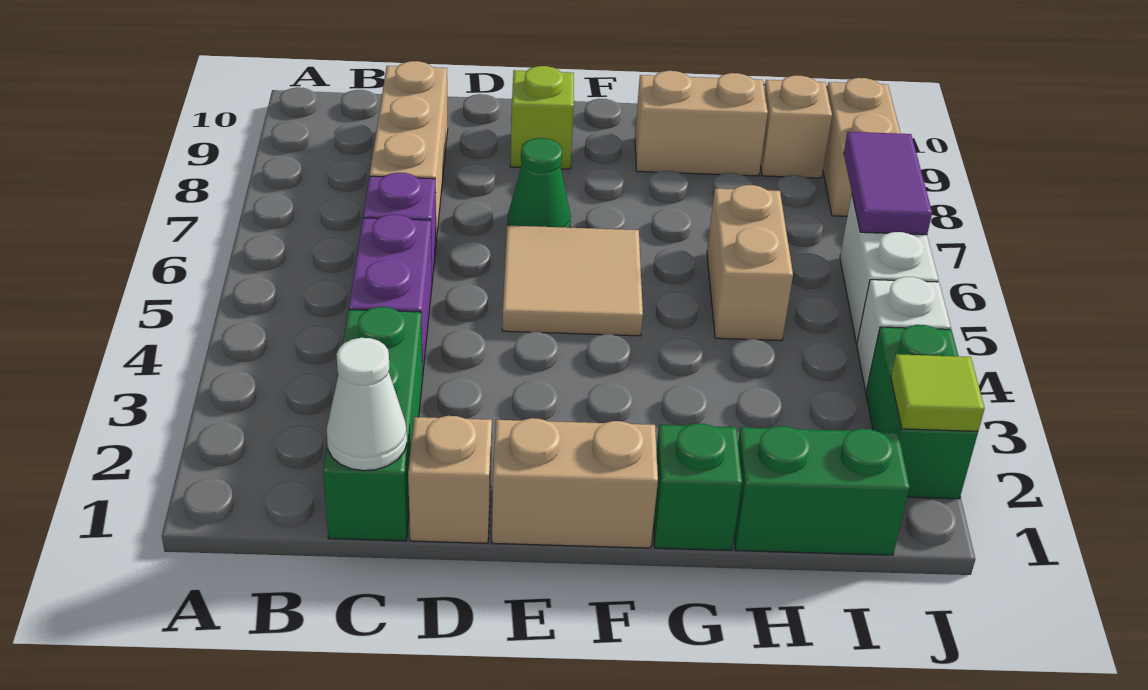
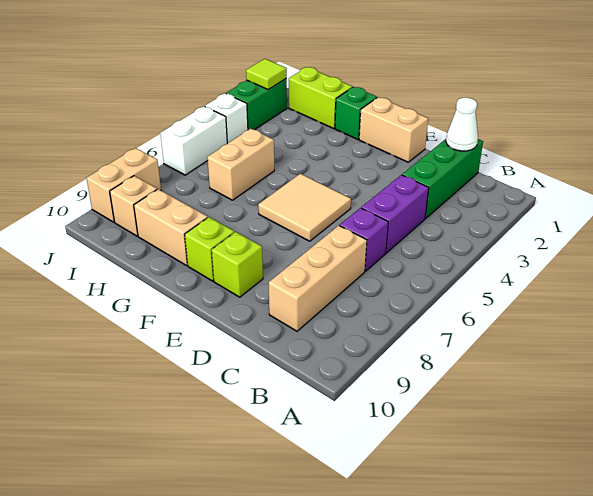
tan 1x1 brick [408,416,492,543] -> none
green 1x1 cone [508,138,571,228] -> none
none -> lime 1x1 brick [185,217,234,281]
green 1x2 brick [734,426,910,555] -> lime 1x2 brick [289,67,352,129]
purple 1x2 tile [844,132,932,235] -> none

